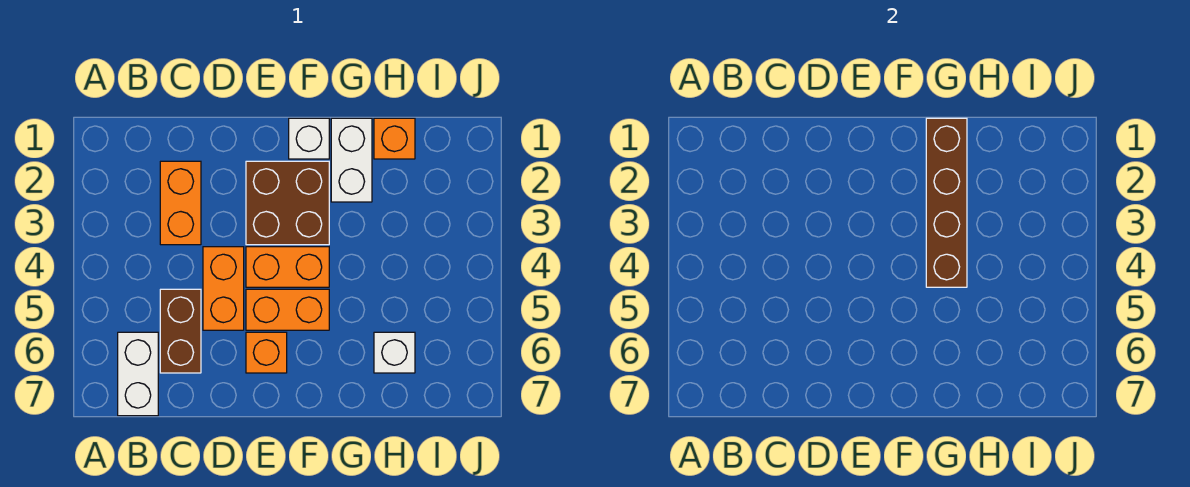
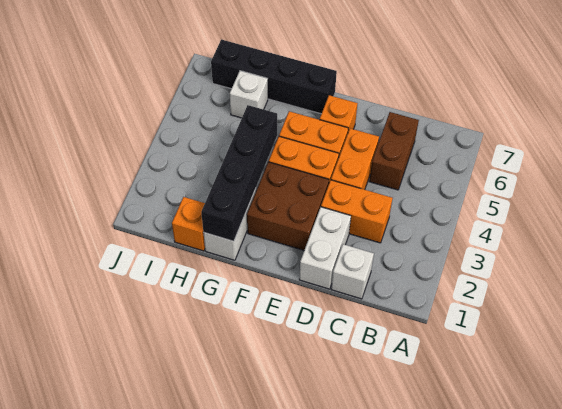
white 1x2 brick [118,332,158,416] -> white 1x2 brick moved to [299,207,351,289]
orange 1x2 brick [160,161,201,245] -> orange 1x2 brick turned to [321,180,393,243]
white 1x1 brick [289,118,329,159] -> white 1x1 brick moved to [331,244,374,299]
none -> black 1x4 brick [211,39,337,114]
brown 1x4 brick [926,118,967,287] -> black 1x4 brick [201,105,277,241]

